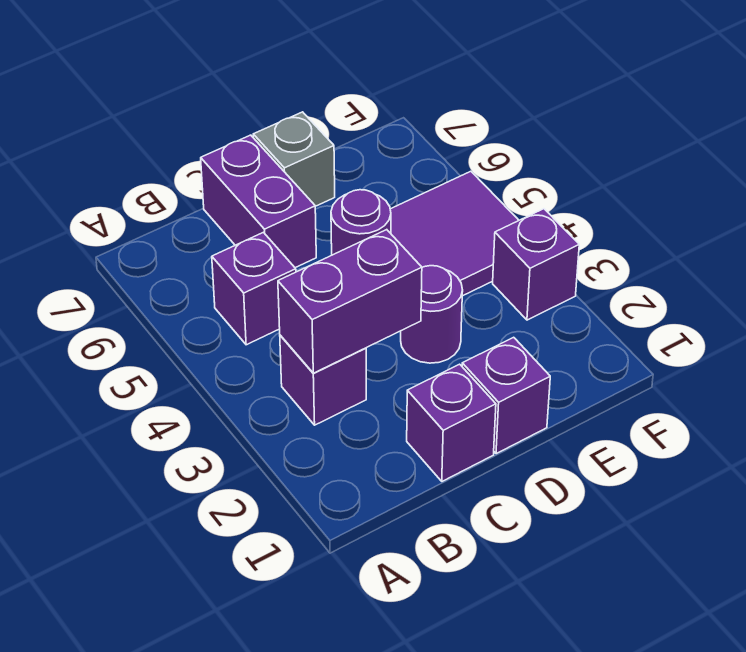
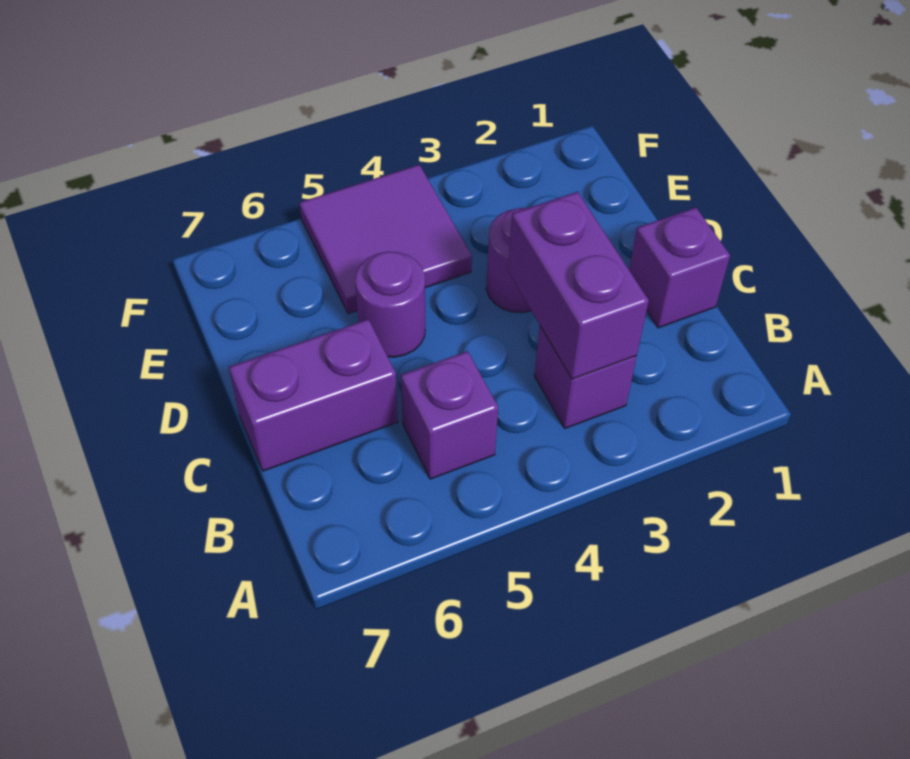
purple 1x1 brick [462,337,550,454] -> none
grey 1x1 brick [253,112,335,206] -> none
purple 1x1 brick [493,209,579,320] -> none

